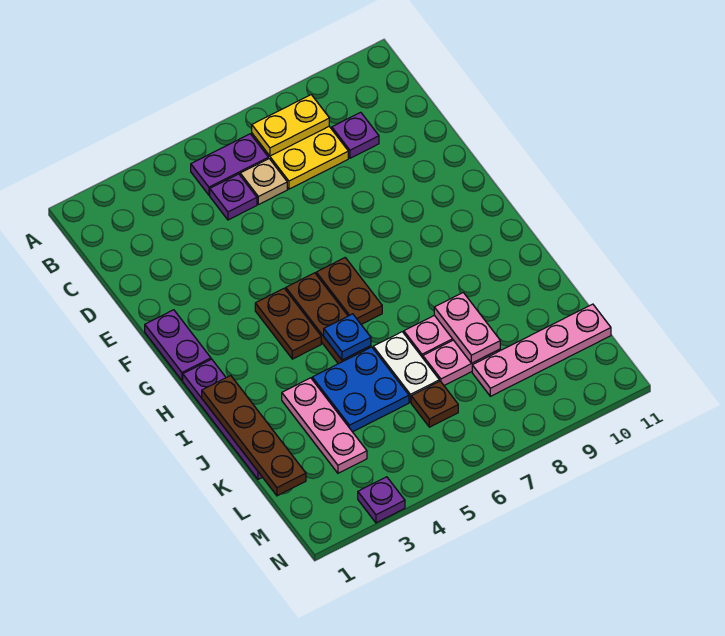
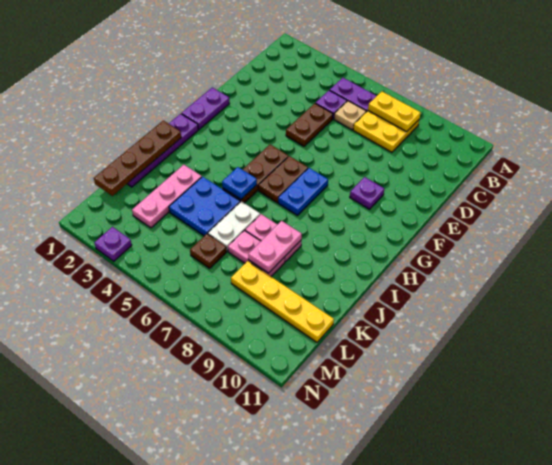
purple 1x1 plate [332,112,379,158] -> purple 1x1 plate moved to [350,177,384,209]
brown 1x2 plate [255,288,321,359] -> brown 1x2 plate moved to [286,103,333,146]
none -> blue 1x2 plate [278,168,328,215]
pink 1x4 plate [472,304,611,396] -> yellow 1x4 plate [231,261,334,342]

